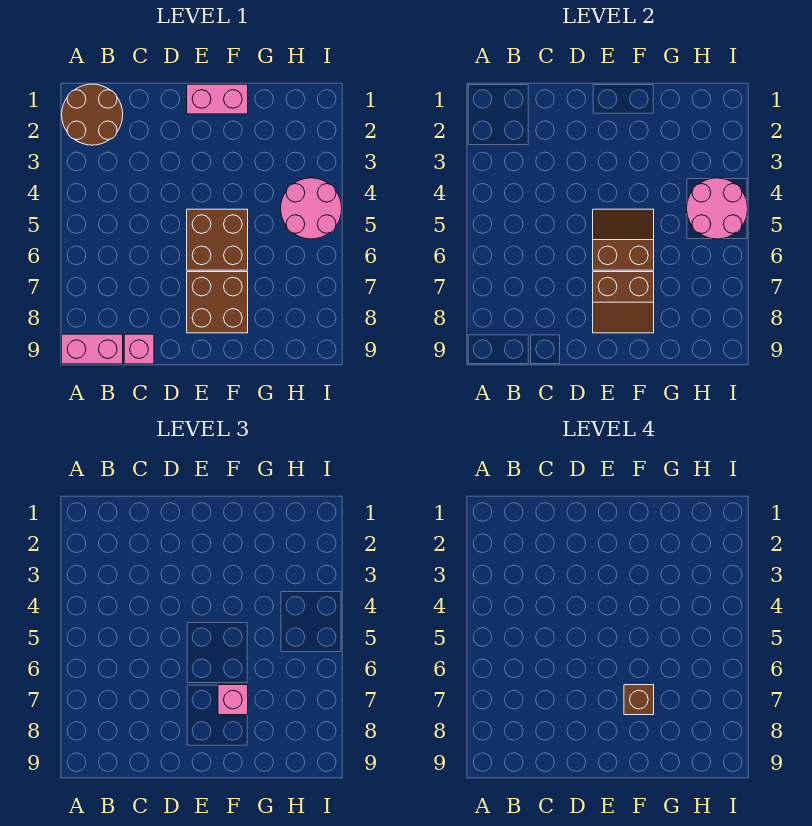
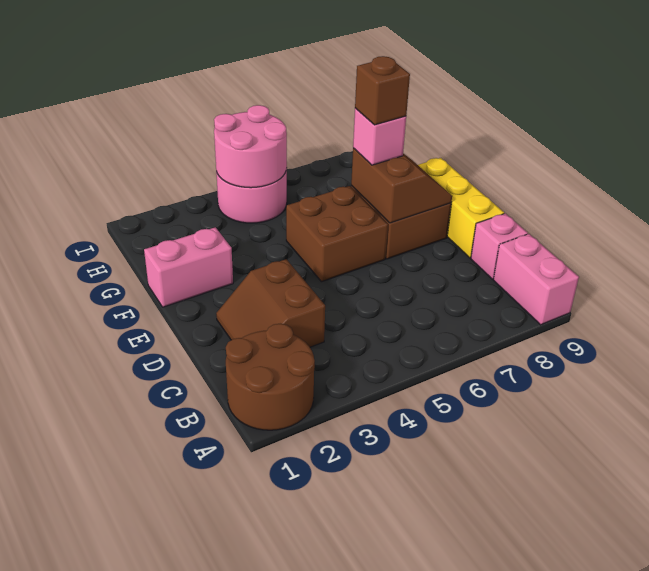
none -> yellow 1x3 brick [418,158,504,258]
pink 1x2 brick [187,84,248,114] -> pink 1x2 brick turned to [144,227,233,307]
brown 2x2 slope [593,209,654,270] -> brown 2x2 slope moved to [216,259,325,347]

